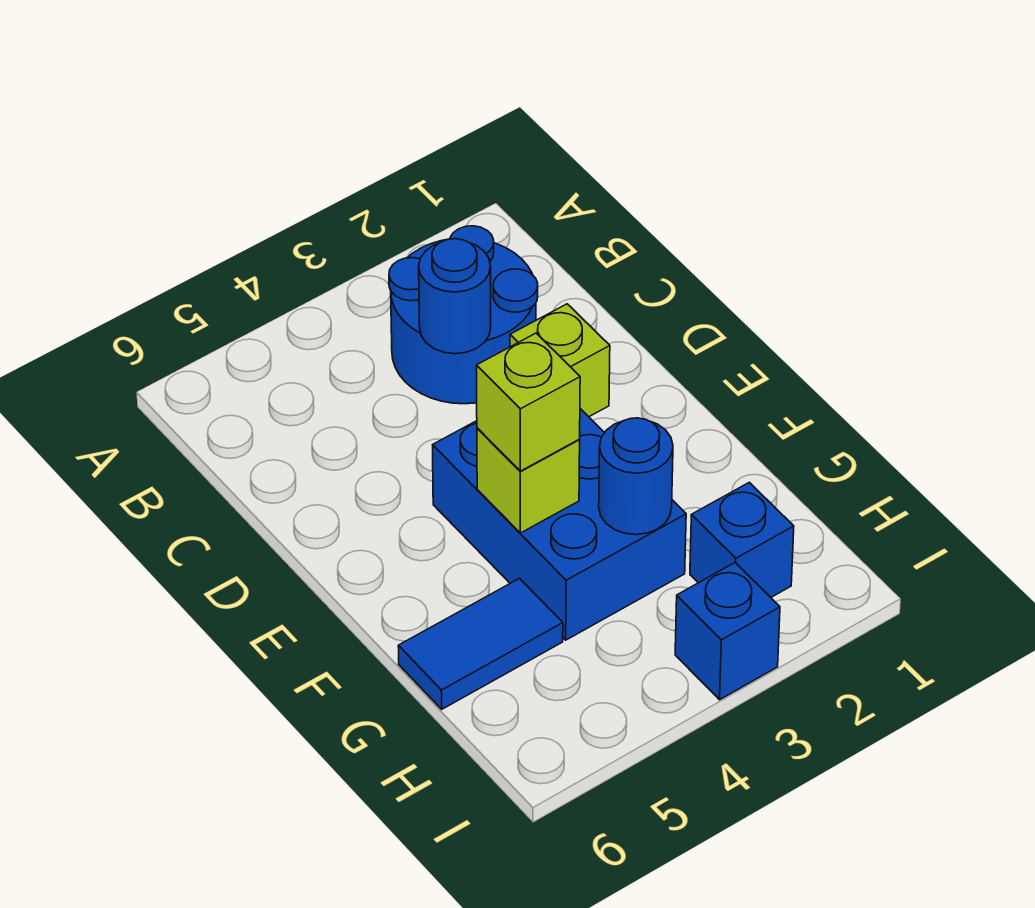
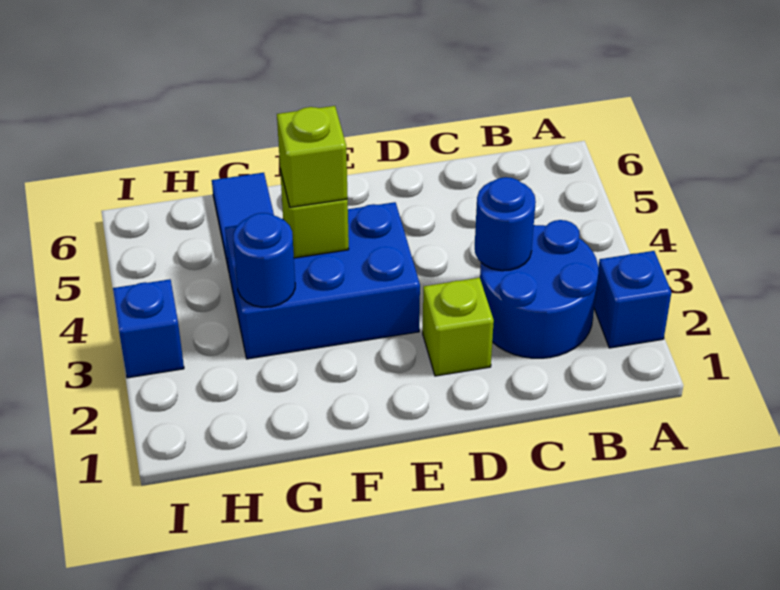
blue 1x1 brick [690,482,794,597] -> blue 1x1 brick moved to [594,251,672,348]

